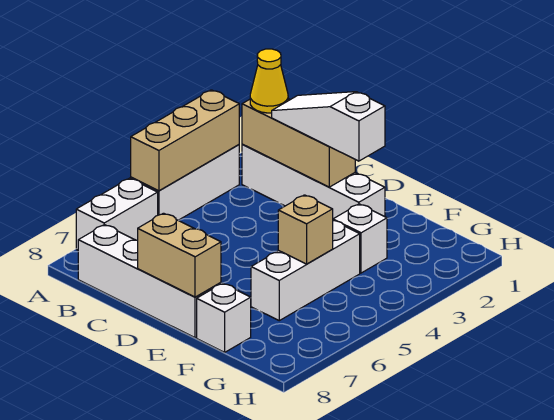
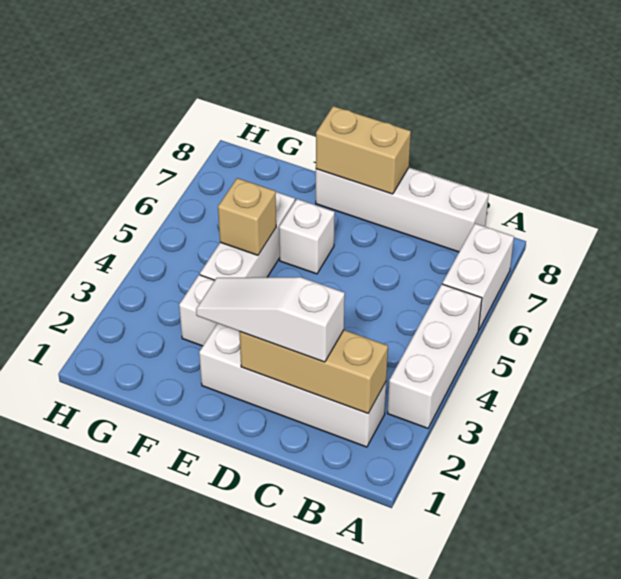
tan 1x3 brick [131,90,239,191] -> none
yellow 1x1 cone [250,49,288,113] -> none
white 1x3 slope [272,92,385,161] -> white 1x3 slope turned to [196,277,345,362]
white 1x1 brick [197,283,251,352] -> white 1x1 brick moved to [279,199,335,274]

